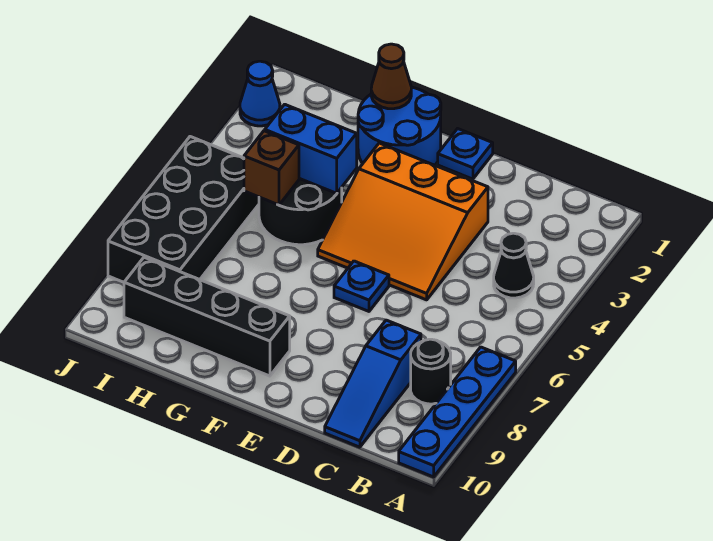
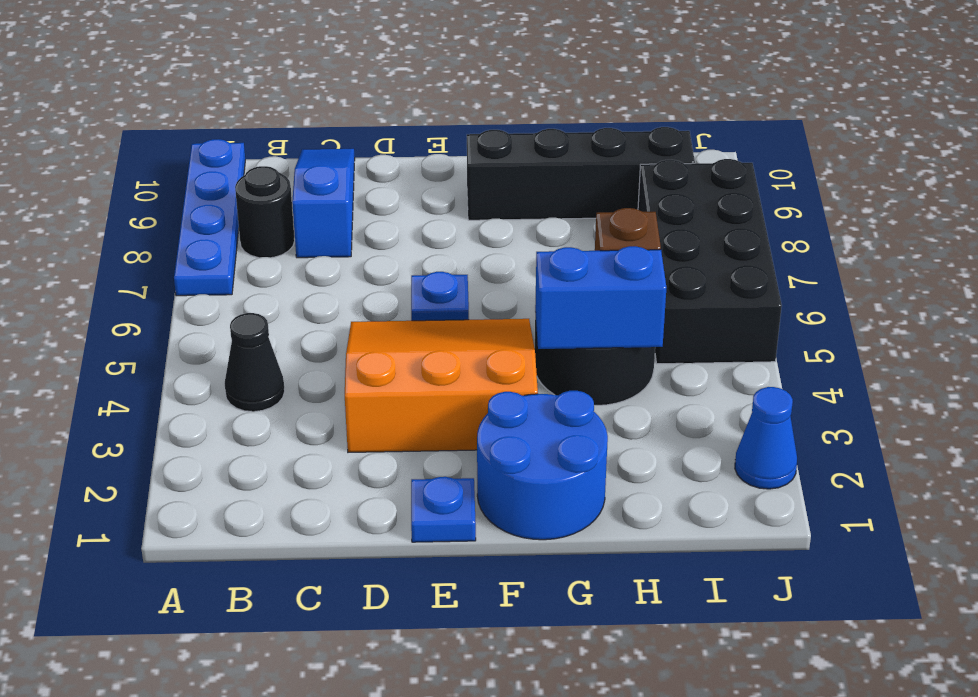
brown 1x1 cone [371,44,411,109] -> none

